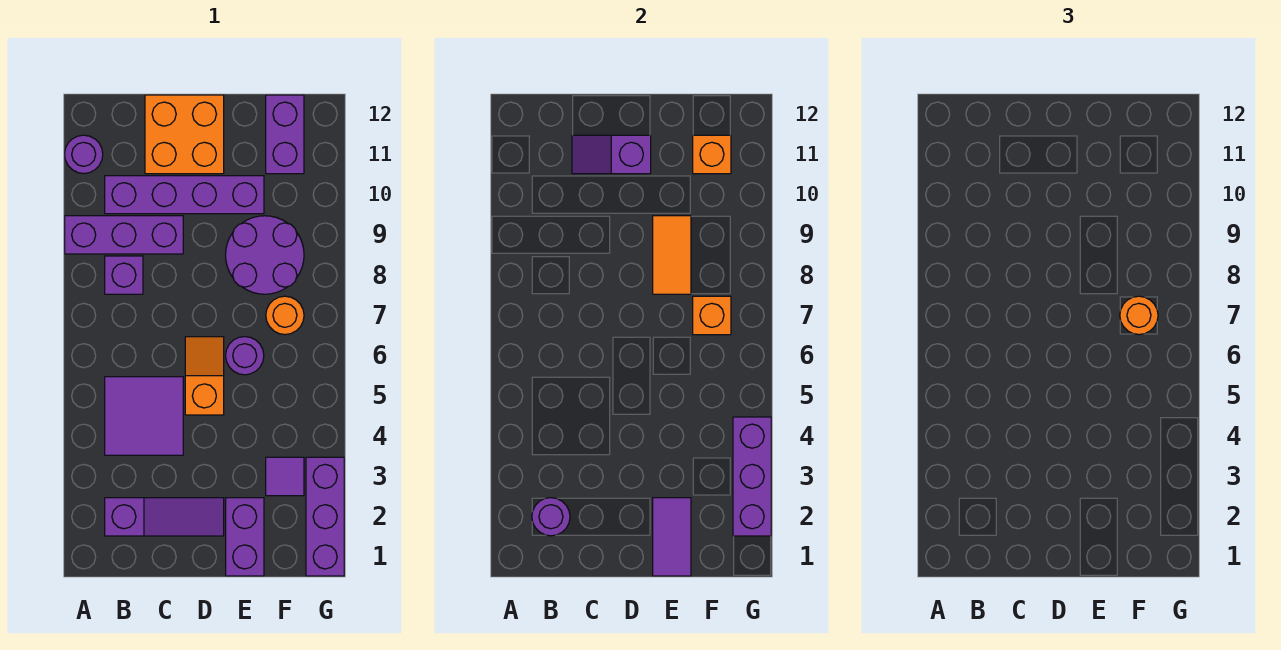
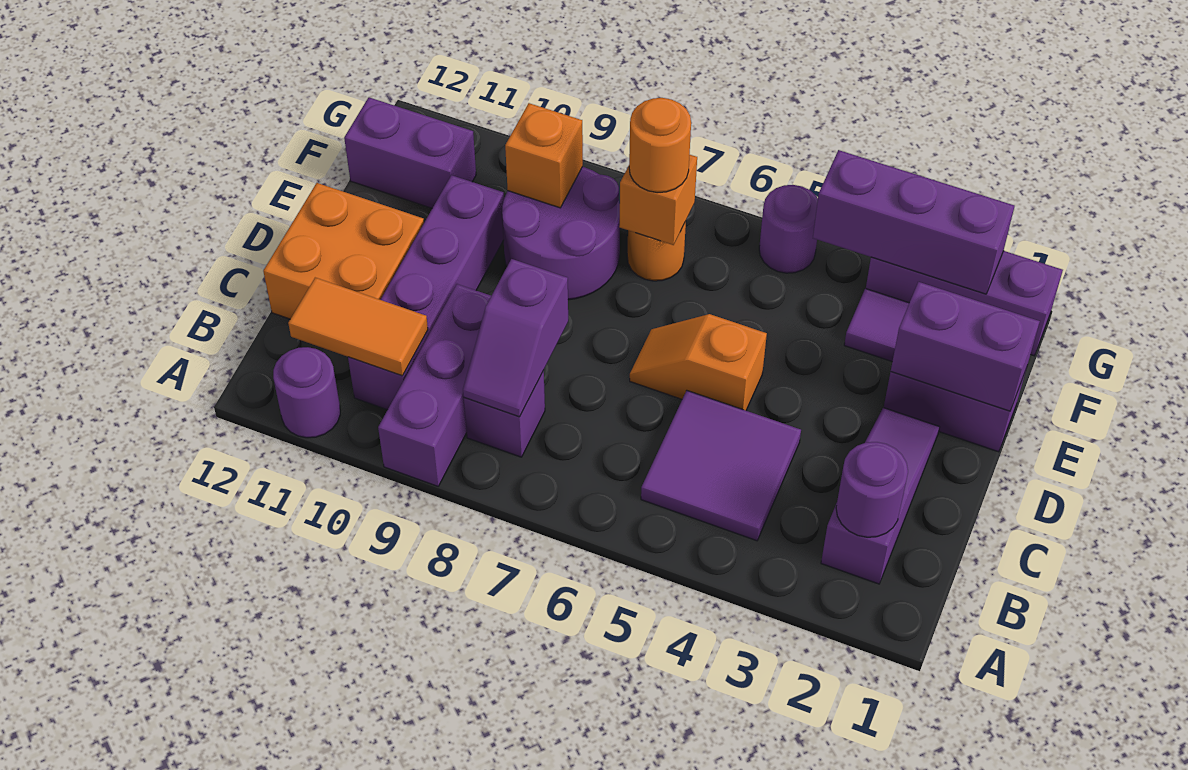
purple 1x2 slope [572,135,651,174] -> purple 1x2 slope moved to [463,259,568,417]
purple 1x2 tile [653,498,691,576] -> purple 1x2 brick [891,282,1040,411]
purple 1x1 round brick [226,337,264,375] -> purple 1x1 round brick moved to [759,185,818,273]
orange 1x2 tile [653,216,691,294] -> orange 1x2 tile moved to [288,278,428,376]
orange 1x1 brick [693,135,731,174] -> orange 1x1 brick moved to [505,103,583,208]

